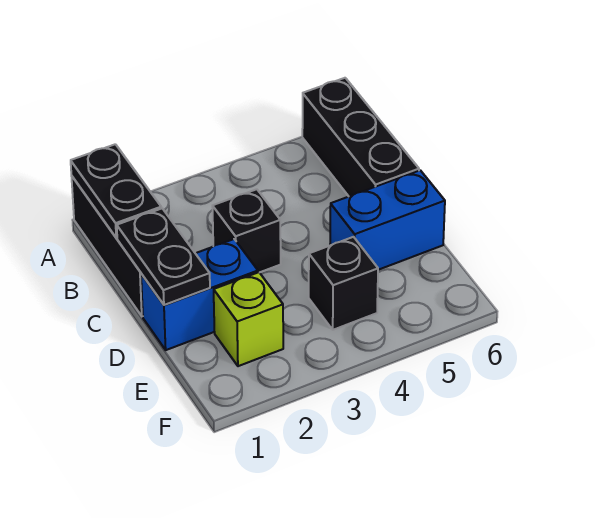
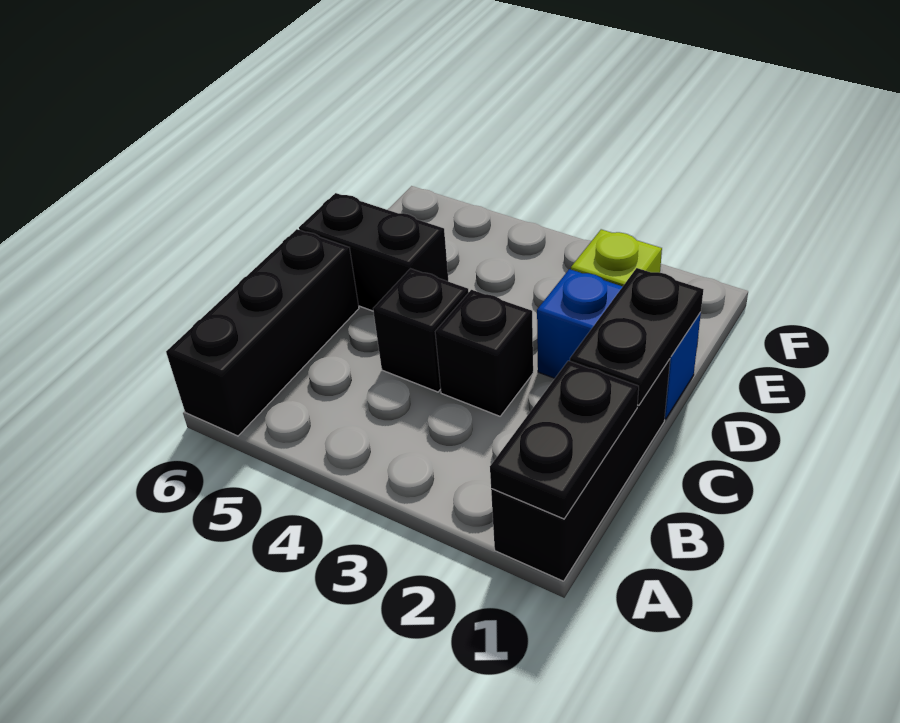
blue 1x2 brick [330,170,445,270] -> black 1x2 brick [299,193,448,311]
black 1x1 brick [309,237,378,330] -> black 1x1 brick moved to [373,269,469,392]

